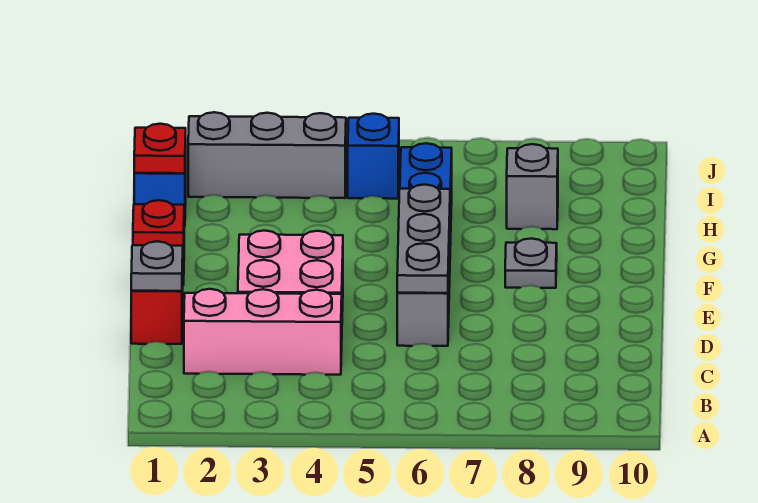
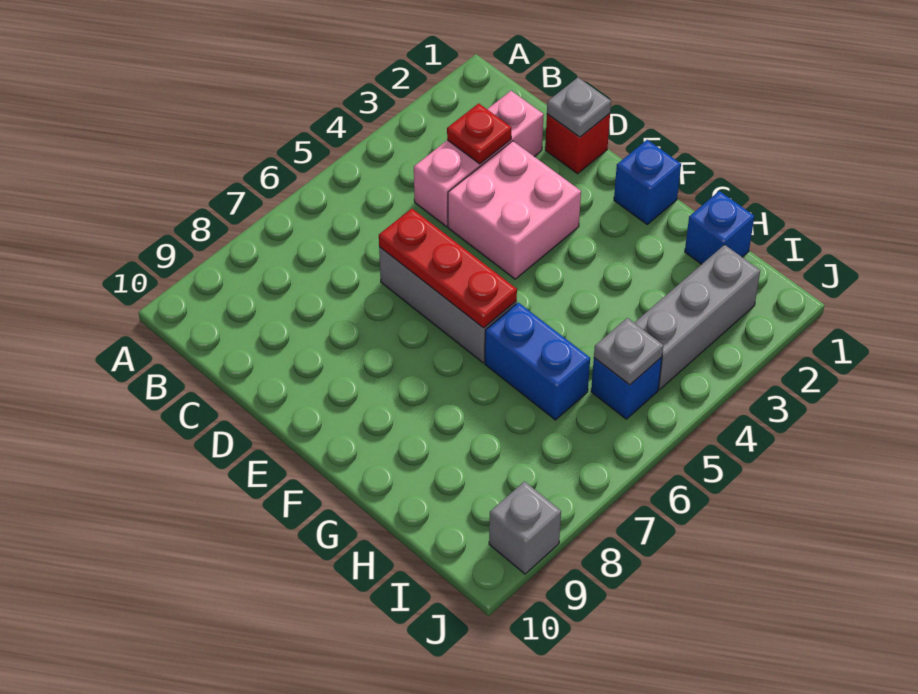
grey 1x3 plate [397,185,450,293] -> red 1x3 plate [379,209,517,328]
red 1x1 brick [133,200,184,285] -> blue 1x1 brick [614,140,681,224]
grey 1x1 plate [505,239,557,288] -> grey 1x1 plate moved to [594,318,663,385]
red 1x1 plate [134,124,186,173] -> red 1x1 plate moved to [447,103,511,164]
grey 1x1 brick [507,144,558,229] -> grey 1x1 brick moved to [489,481,561,574]

